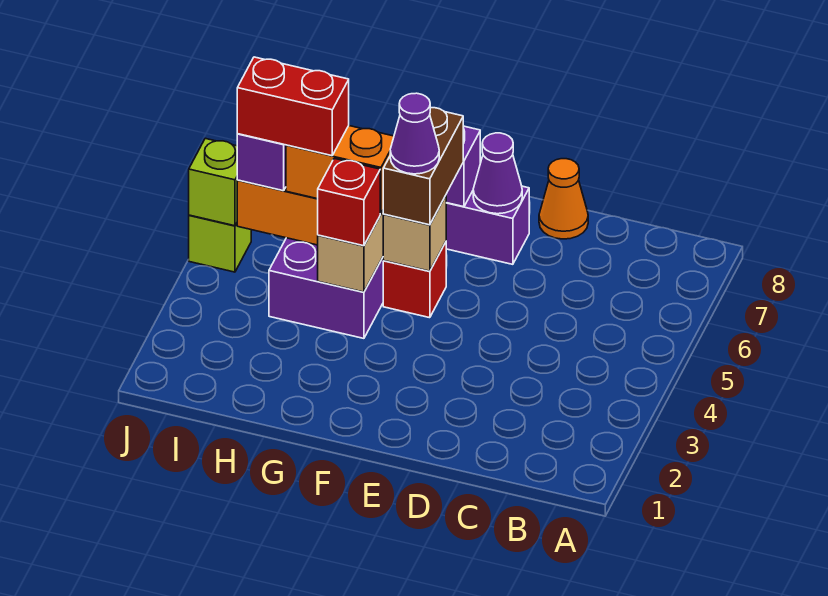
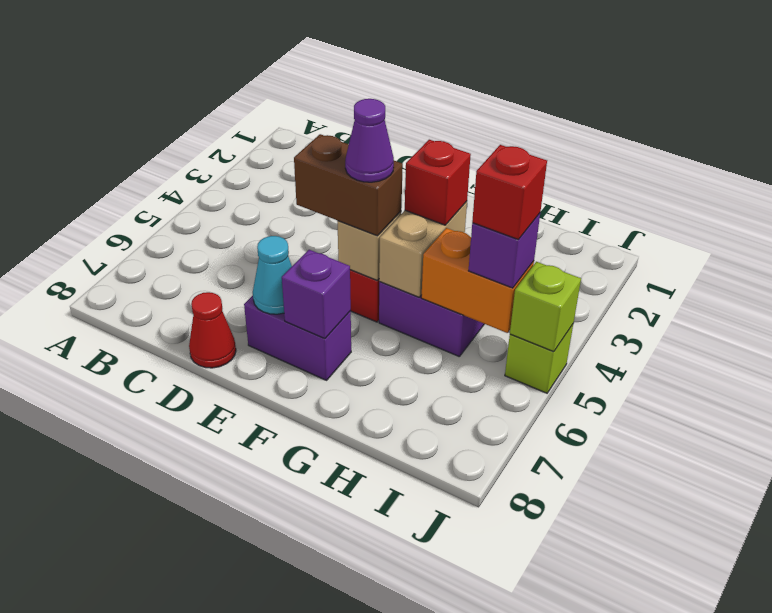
orange 1x1 cone [539,159,588,239] -> red 1x1 cone [189,292,236,368]
purple 1x1 cone [473,133,522,214] -> cyan 1x1 cone [253,236,292,314]
brown 1x2 brick [383,108,463,225] -> brown 1x2 brick turned to [294,134,403,236]
orange 1x2 brick [286,126,394,213] -> none
red 1x2 brick [237,57,349,156] -> red 1x1 brick [472,145,547,240]

